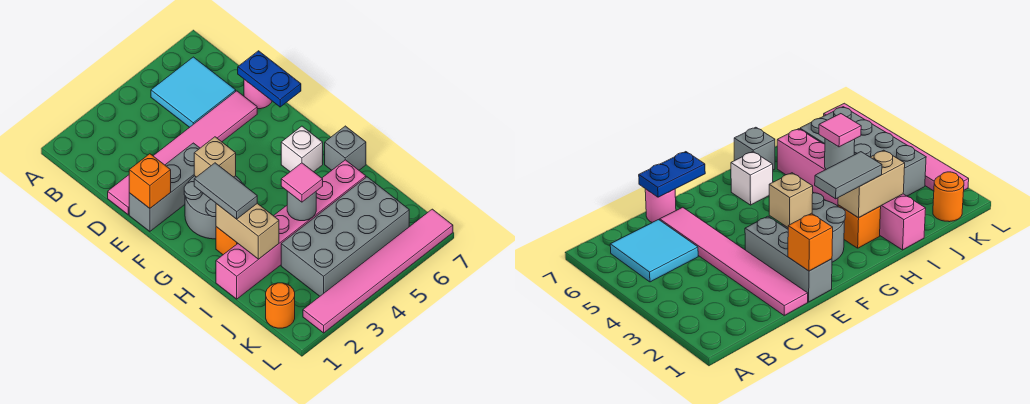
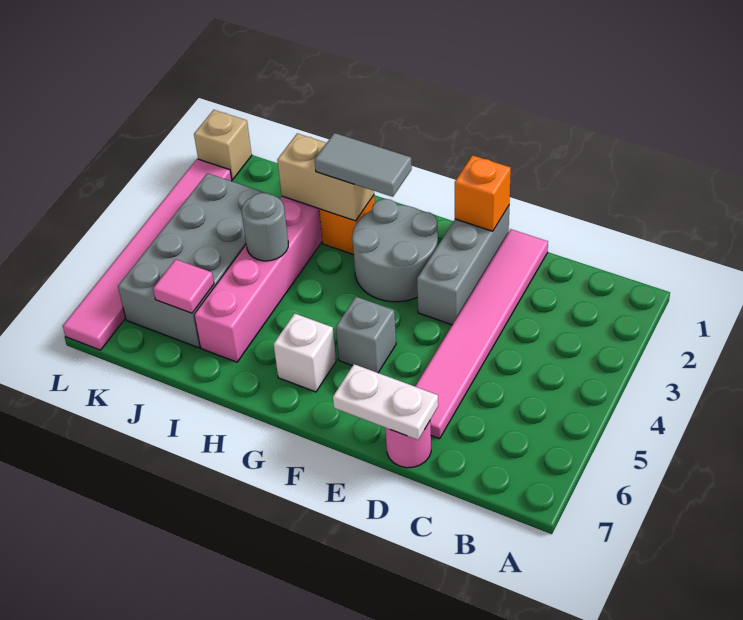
cyan 2x2 tile [151,57,236,127] -> none
blue 1x2 plate [238,51,301,107] -> white 1x2 plate [333,364,438,440]
tan 1x1 brick [194,137,236,177] -> tan 1x1 brick moved to [194,110,252,180]
grey 1x1 brick [325,126,366,170] -> grey 1x1 brick moved to [336,297,396,373]
pink 1x1 tile [281,163,323,202] -> pink 1x1 tile moved to [153,259,214,313]
orange 1x1 round brick [266,283,295,328] -> none

